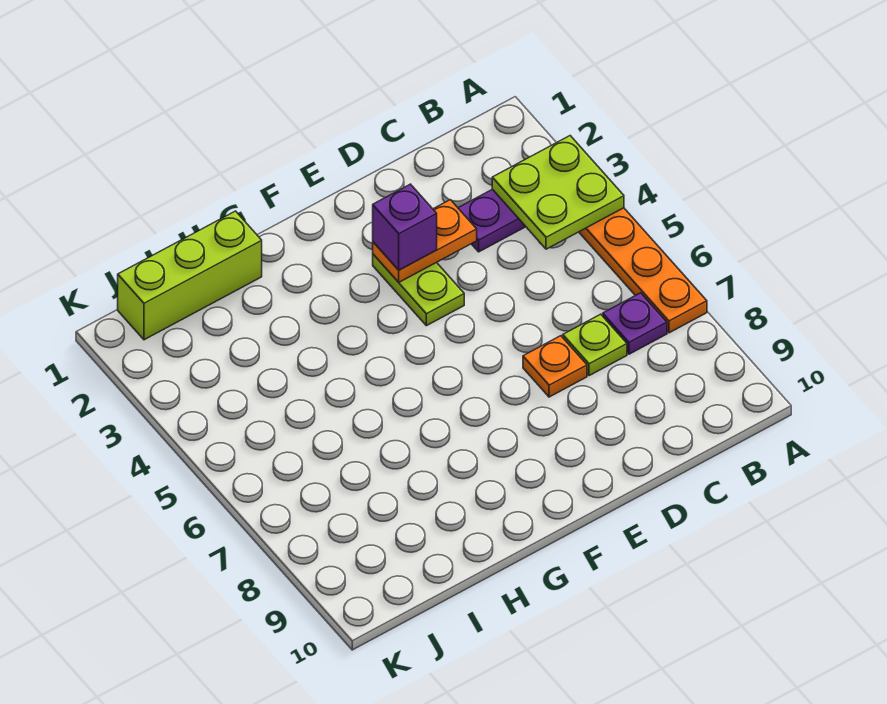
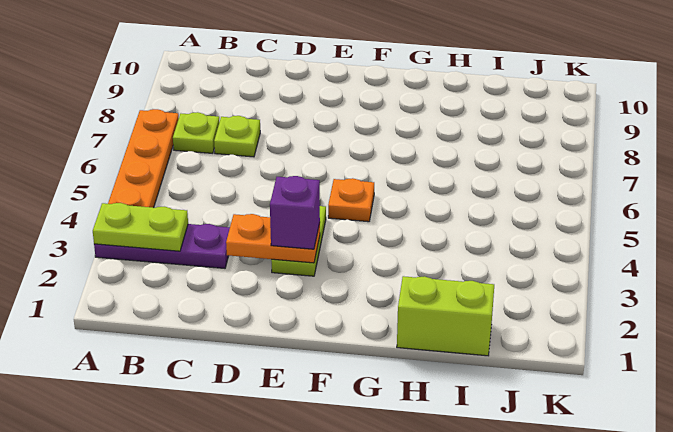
lime 2x2 plate [492,136,624,249] -> lime 1x2 plate [93,203,188,251]
purple 1x1 plate [603,293,667,354] -> lime 1x1 plate [173,112,219,153]
orange 1x1 plate [523,336,587,397] -> orange 1x1 plate moved to [328,178,374,222]
lime 1x3 brick [118,211,262,340] -> lime 1x2 brick [397,276,494,356]

